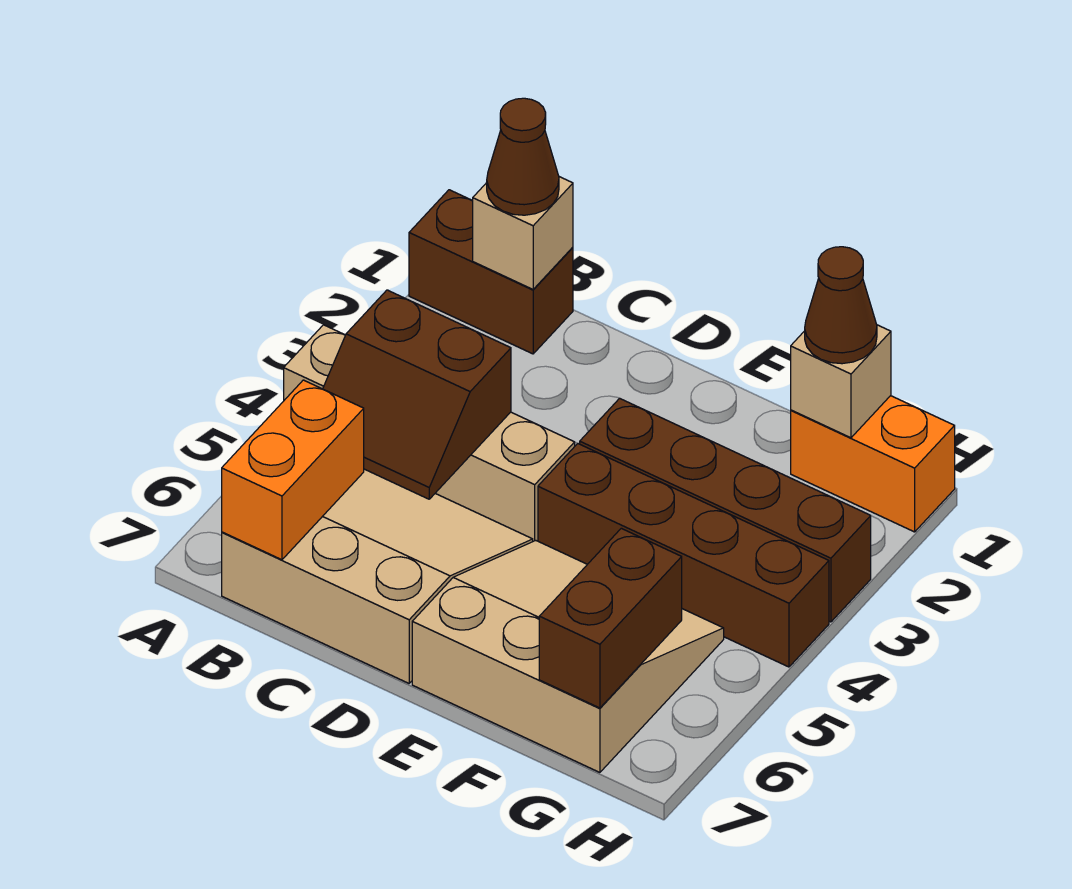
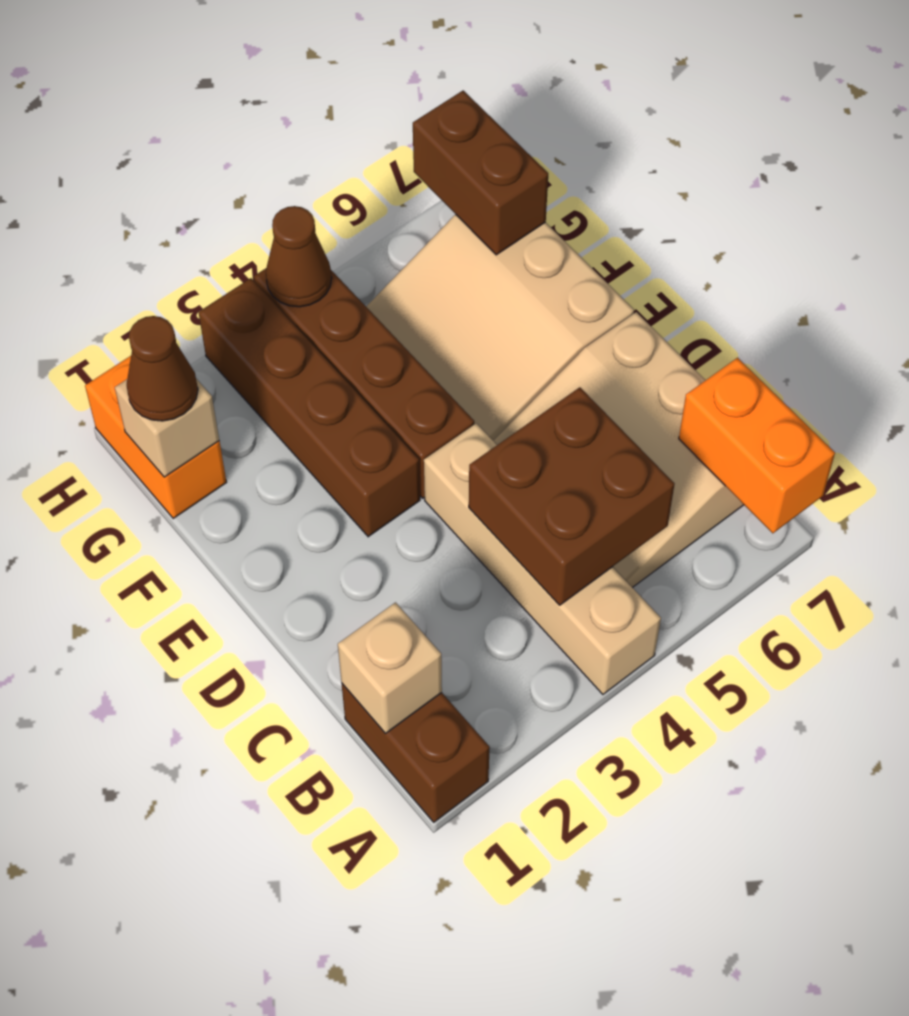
brown 1x1 cone [487,98,559,215] -> brown 1x1 cone moved to [266,206,332,307]
brown 2x2 slope [323,290,511,499] -> brown 2x2 brick [469,387,675,605]
orange 1x2 brick [222,380,364,560] -> orange 1x2 brick turned to [679,358,835,533]
brown 1x2 brick [539,528,682,708] -> brown 1x2 brick turned to [413,91,548,255]

